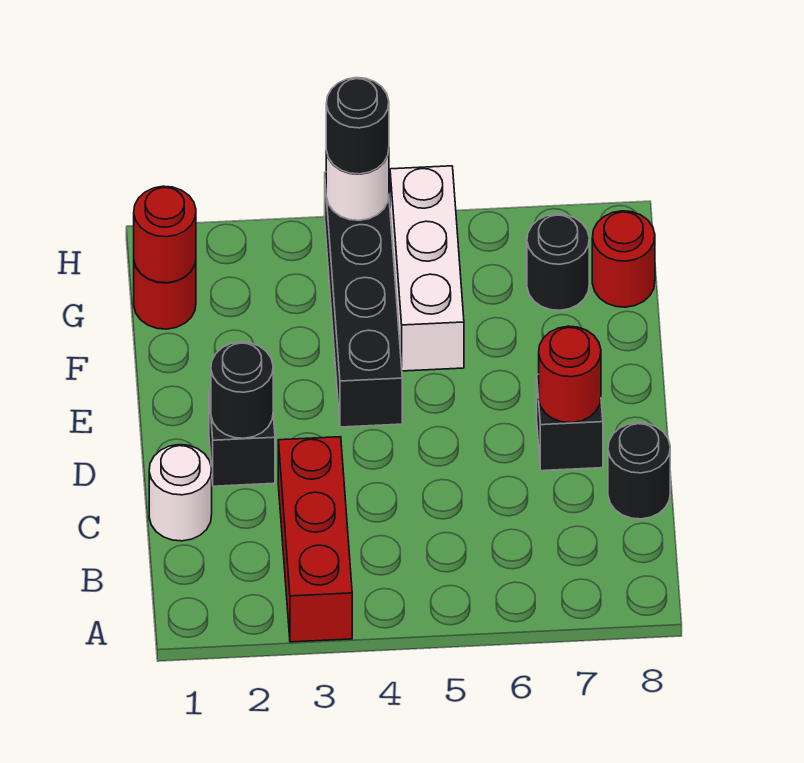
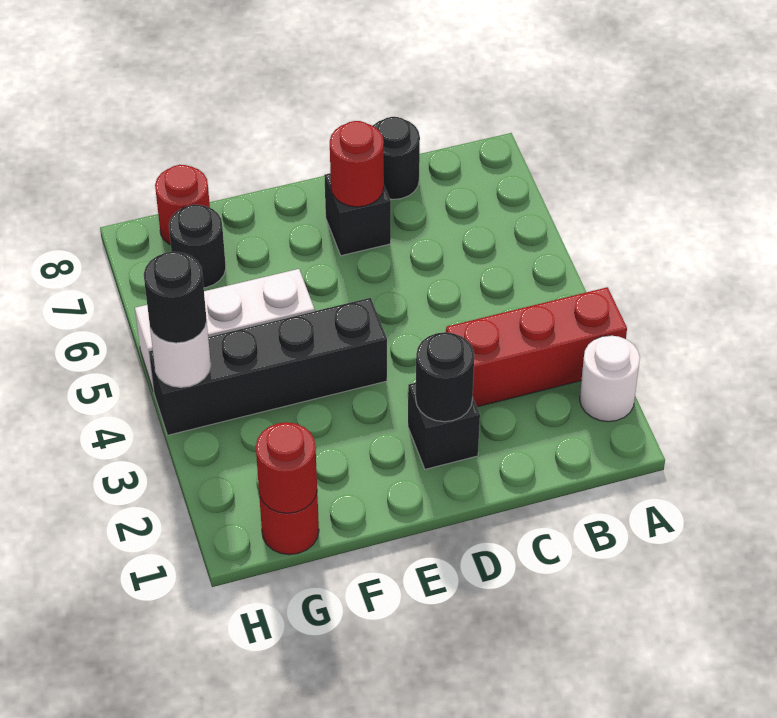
white 1x1 round brick [149,445,212,541] -> white 1x1 round brick moved to [580,336,640,422]

